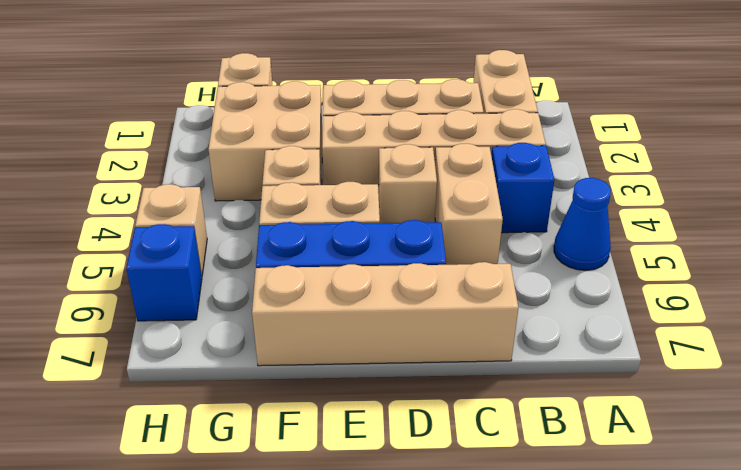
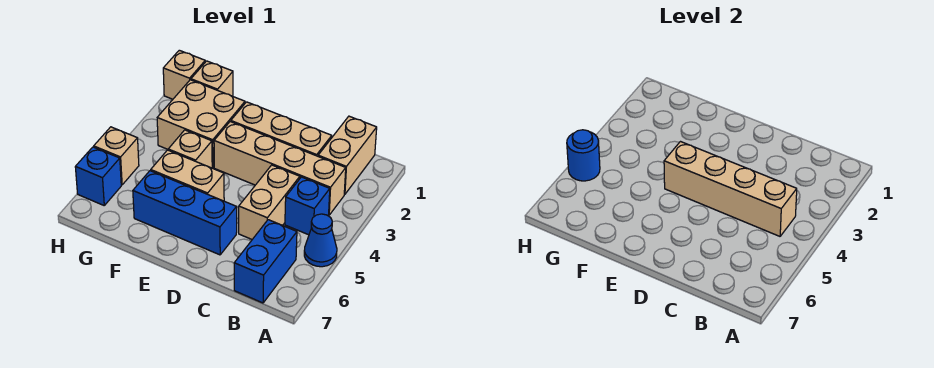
none -> blue 1x2 brick [234,220,297,303]
tan 1x4 brick [252,262,518,366] -> tan 1x4 brick moved to [664,142,797,236]
tan 1x1 brick [379,144,437,223] -> tan 1x1 brick moved to [163,50,205,99]
none -> blue 1x1 round brick [567,130,600,181]

